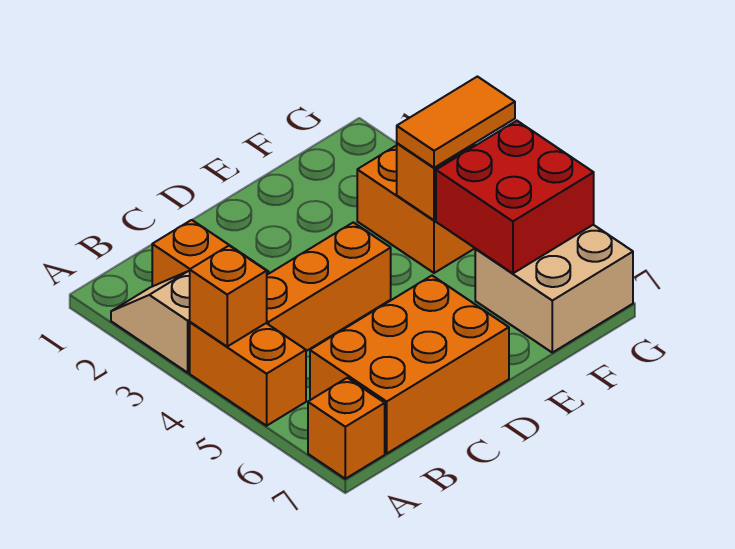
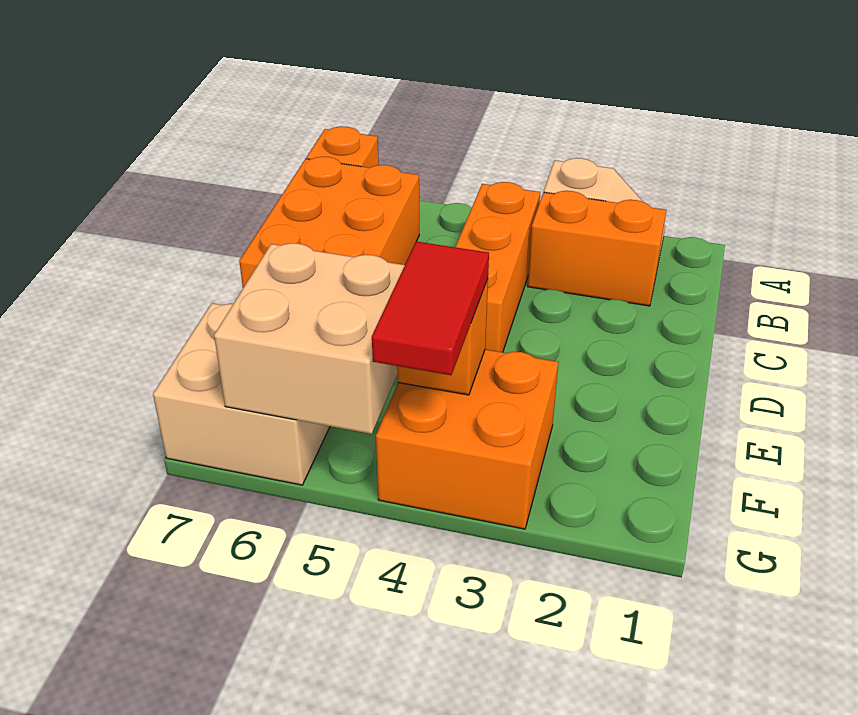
orange 1x2 brick [190,322,306,426] -> none
orange 1x1 brick [190,246,267,346] -> none
orange 1x2 tile [397,77,515,168] -> red 1x2 tile [372,241,489,375]
red 2x2 brick [436,121,594,273] -> tan 2x2 brick [214,243,405,434]

